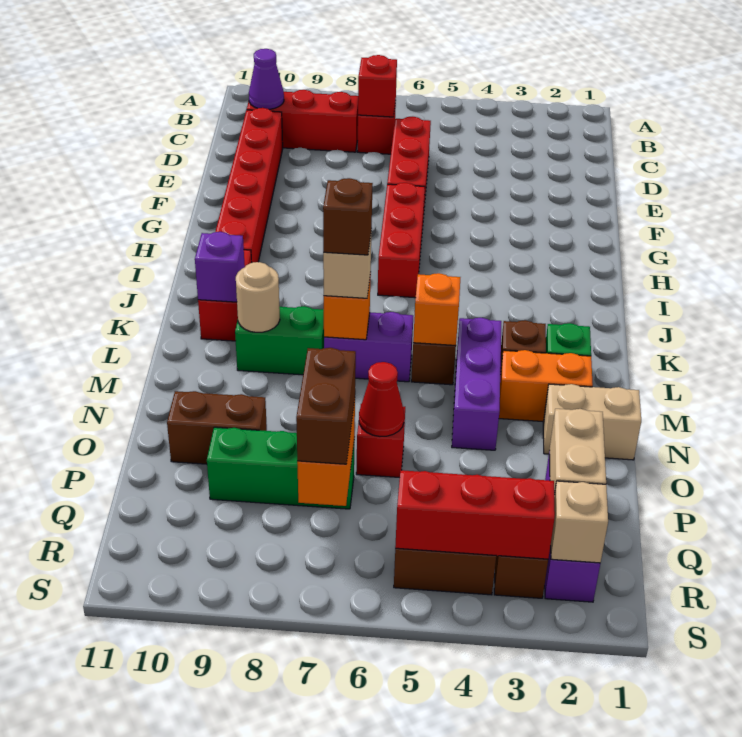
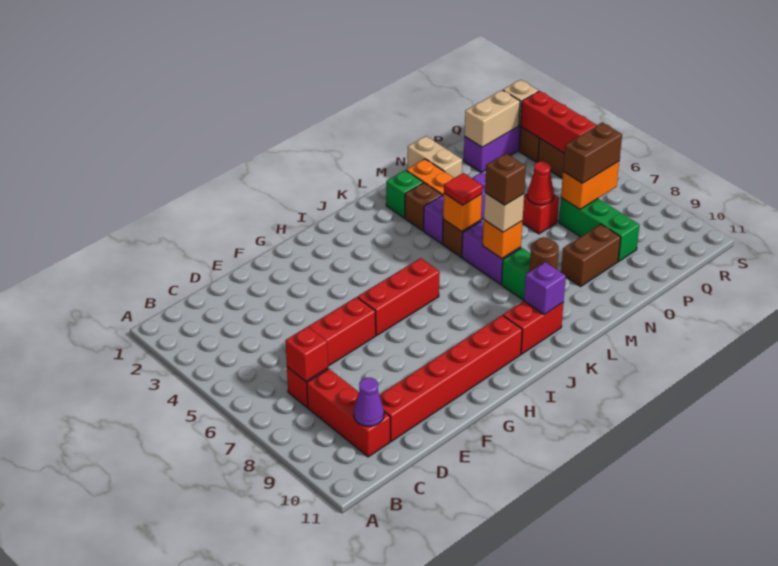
none -> red 1x1 tile [444,173,482,205]
tan 1x1 round brick [236,262,280,332] -> brown 1x1 round brick [529,237,559,272]
brown 1x2 brick [167,391,267,464] -> brown 1x2 brick turned to [561,224,621,286]

